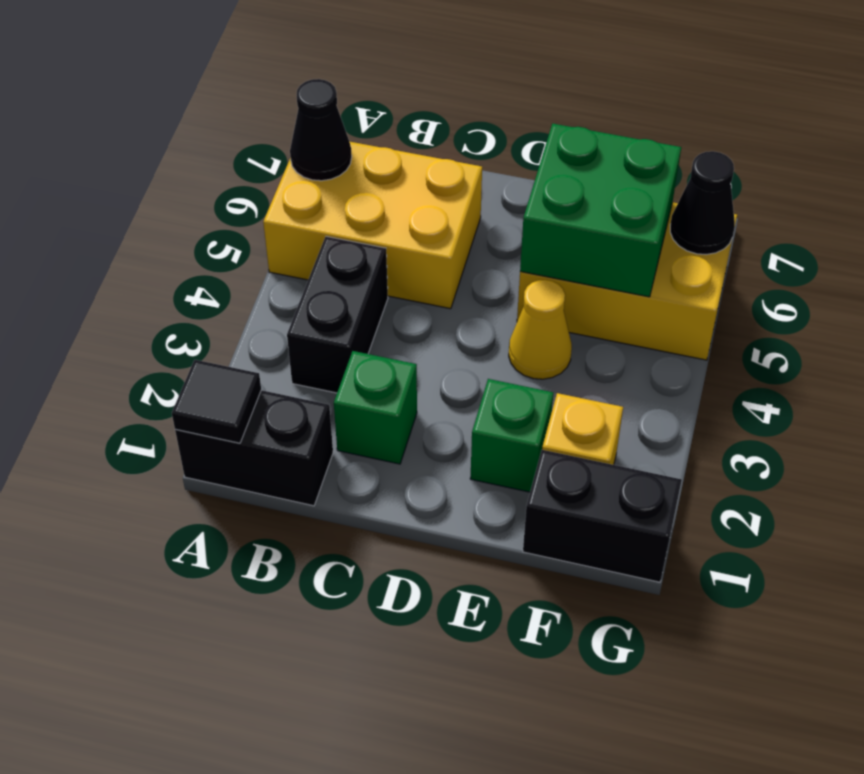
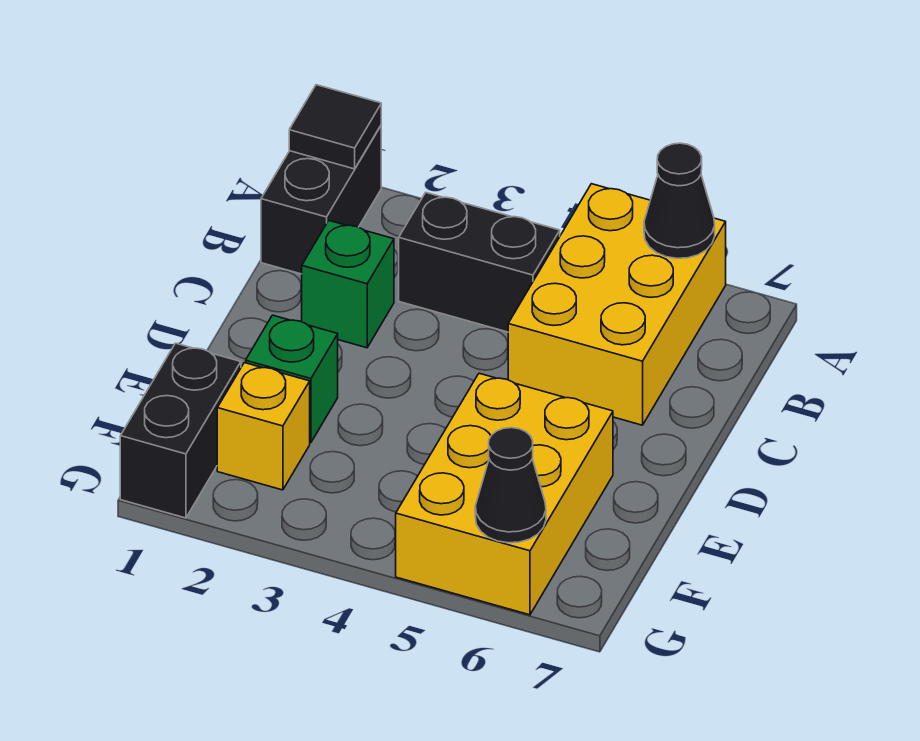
yellow 1x1 cone [509,280,572,379] -> none
green 2x2 brick [520,123,681,297] -> none

